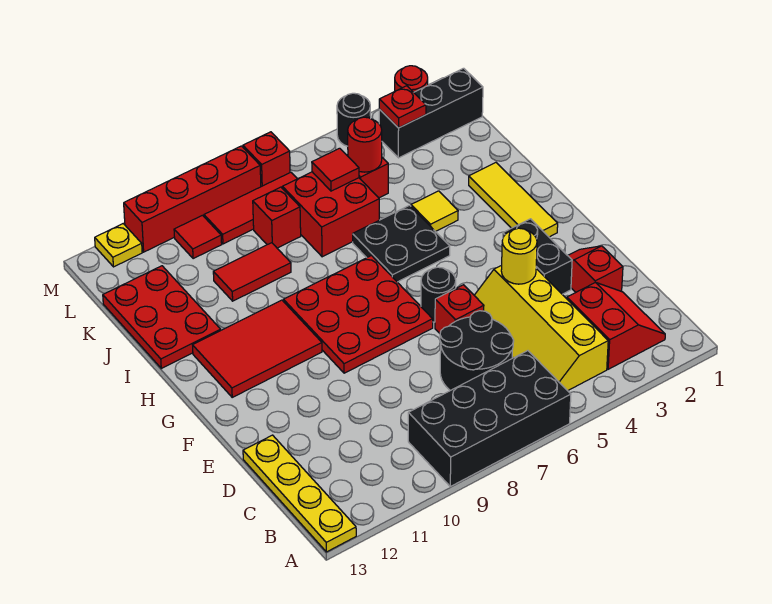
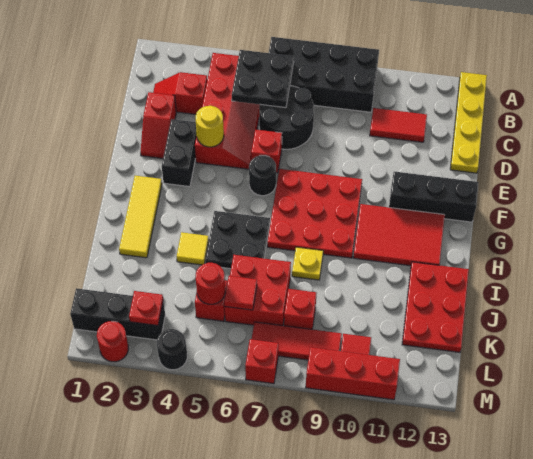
red 2x2 slope [567,282,665,369] -> red 1x2 slope [153,72,207,114]
yellow 2x4 slope [474,265,608,391] -> red 2x4 slope [195,53,260,169]
none -> black 2x2 plate [232,50,294,108]
none -> black 1x3 brick [389,171,479,222]
red 1x2 tile [213,243,291,301] -> red 1x2 tile moved to [370,108,427,142]
red 1x4 brick [124,146,261,252] -> red 1x3 brick [306,347,400,400]
yellow 1x1 plate [95,224,142,267] -> yellow 1x1 plate moved to [292,247,323,280]

